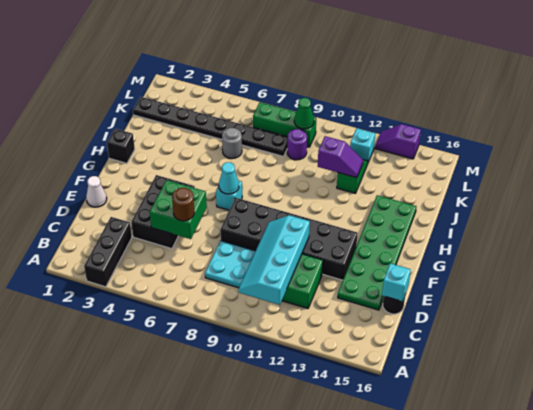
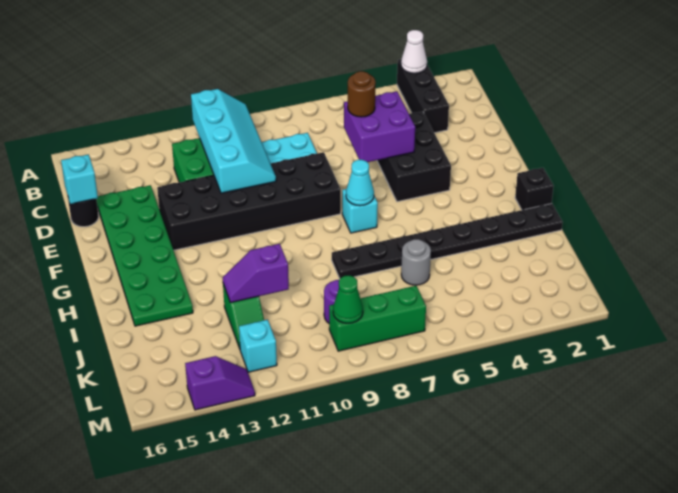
green 2x2 brick [150,180,207,239] -> purple 2x2 brick [344,91,415,162]
white 1x1 cone [86,176,107,207] -> white 1x1 cone moved to [401,30,427,73]
black 1x8 plate [133,97,287,156] -> black 1x8 plate moved to [332,204,563,279]

